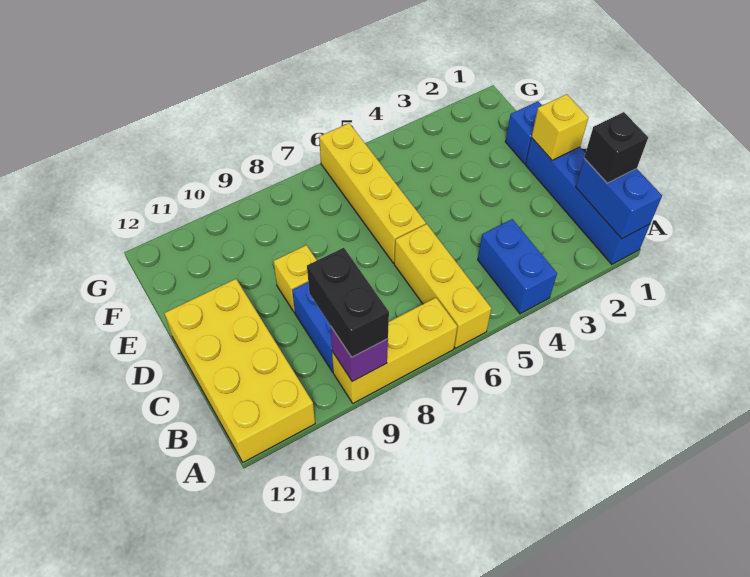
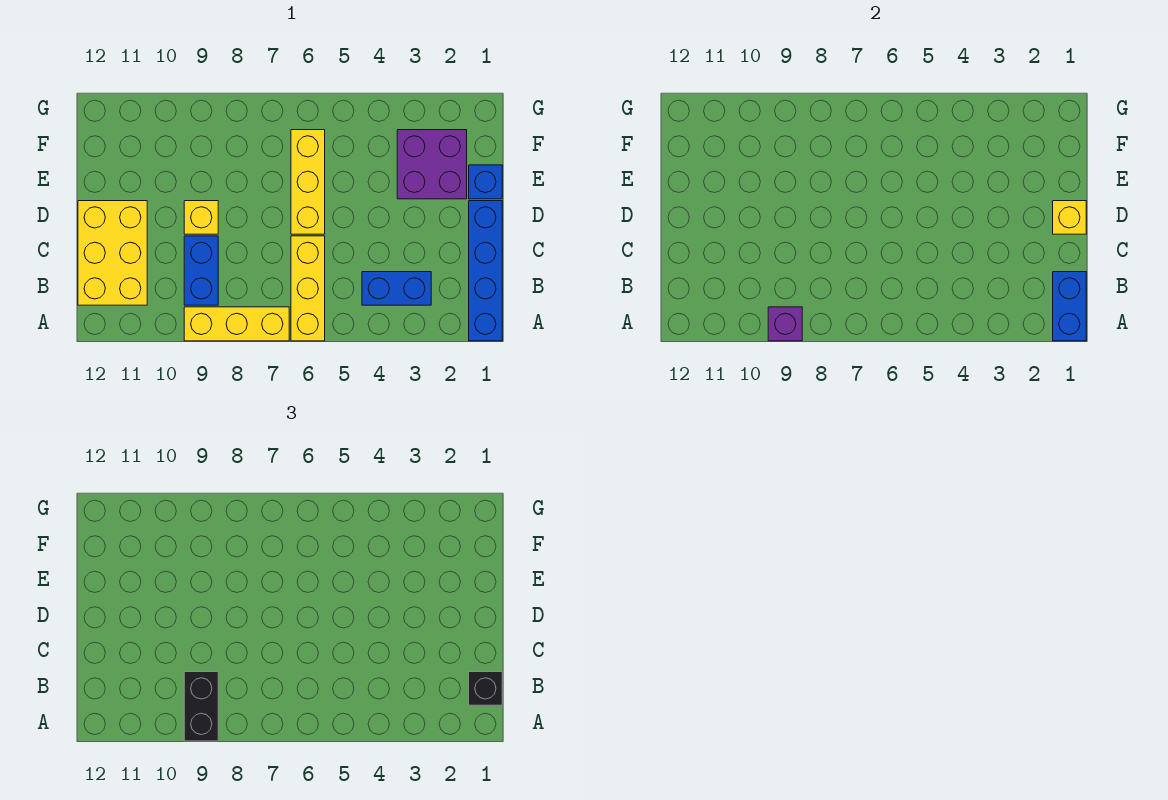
blue 1x2 brick [478,219,557,314] -> blue 1x2 brick turned to [362,272,431,305]
yellow 2x4 brick [164,279,315,462] -> yellow 2x3 brick [78,201,147,305]
yellow 1x4 brick [319,123,426,263] -> yellow 1x3 brick [291,130,325,234]
none -> purple 2x2 brick [397,130,467,199]

